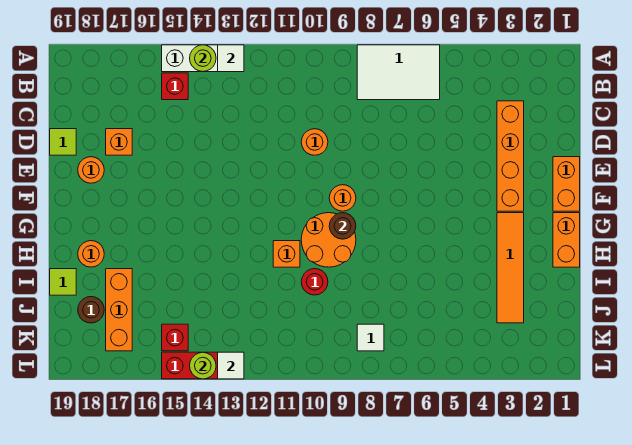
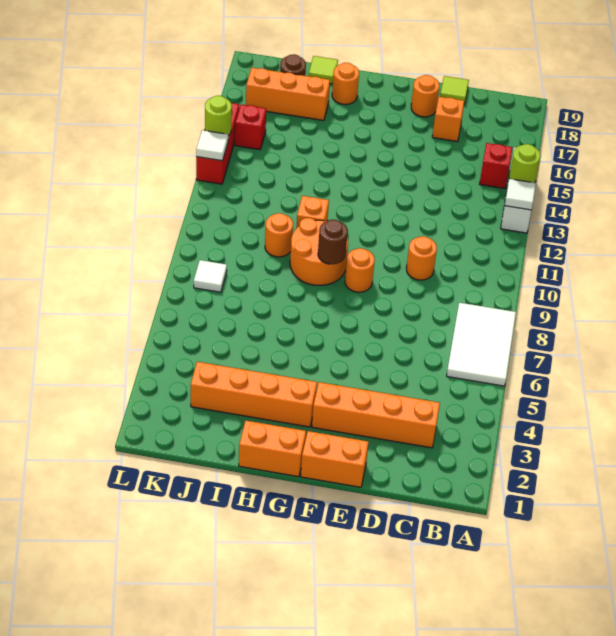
orange 1x4 tile [497,213,524,323] -> orange 1x4 brick [191,362,317,427]
red 1x1 round brick [301,269,328,295] -> orange 1x1 round brick [265,213,293,257]

